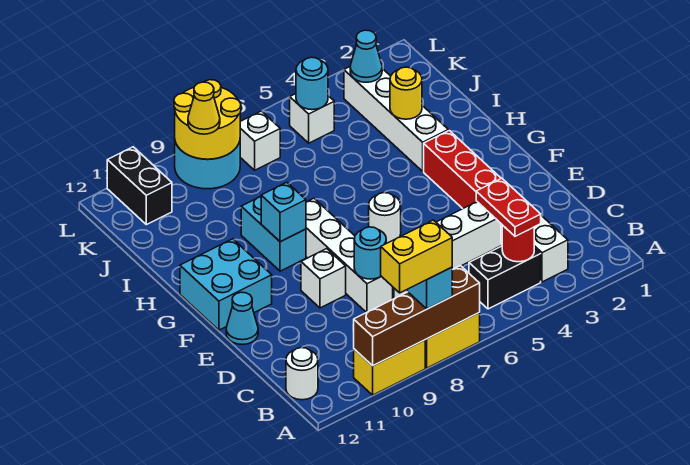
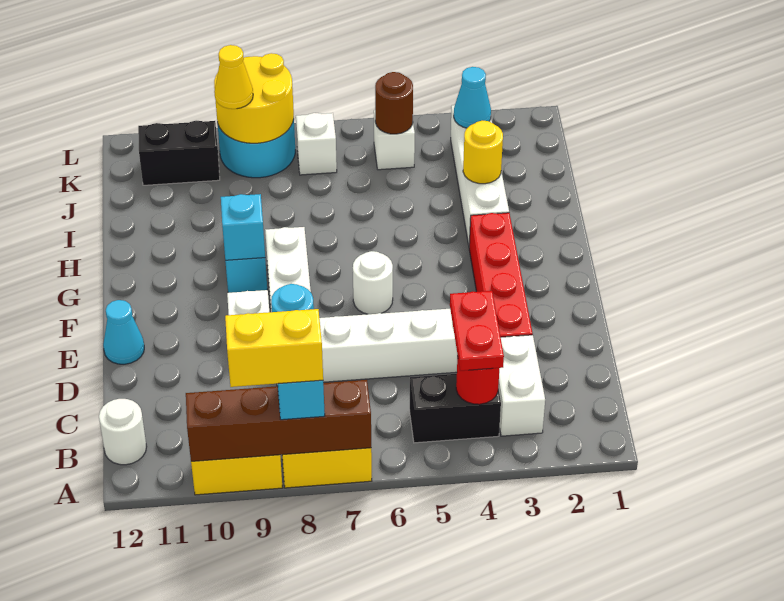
cyan 2x2 brick [180,239,272,330] -> none
cyan 1x1 round brick [296,57,328,110] -> brown 1x1 round brick [375,72,413,134]
black 1x2 brick [107,147,172,225] -> black 1x2 brick turned to [138,121,220,185]

